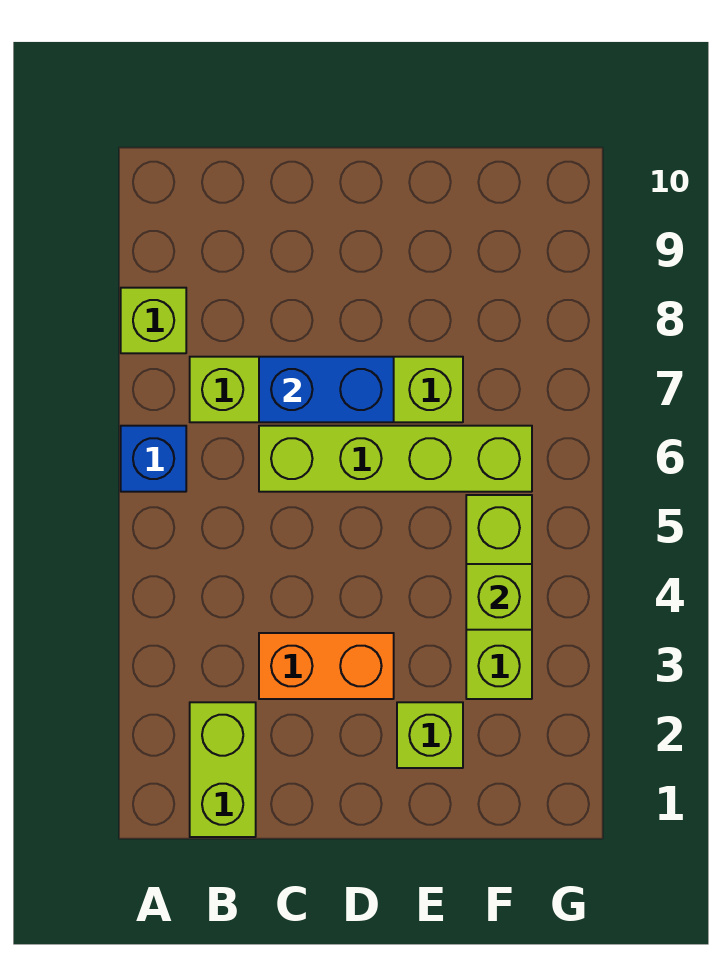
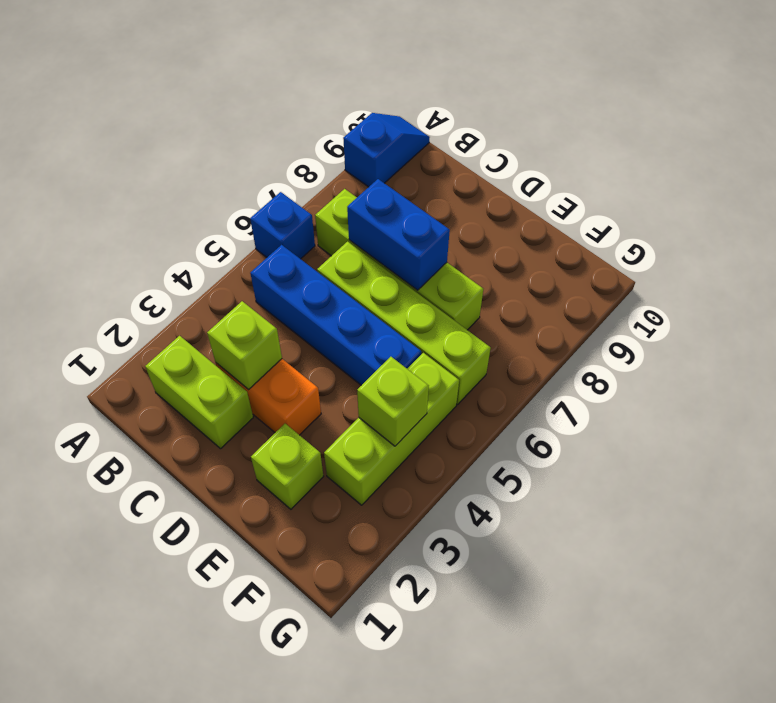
lime 1x1 brick [121,288,186,353] -> lime 1x1 brick moved to [207,301,282,390]
none -> blue 1x2 slope [343,113,430,187]
lime 1x2 brick [190,702,256,837] -> lime 1x2 brick turned to [145,336,253,449]
none -> blue 1x4 brick [250,245,421,385]

